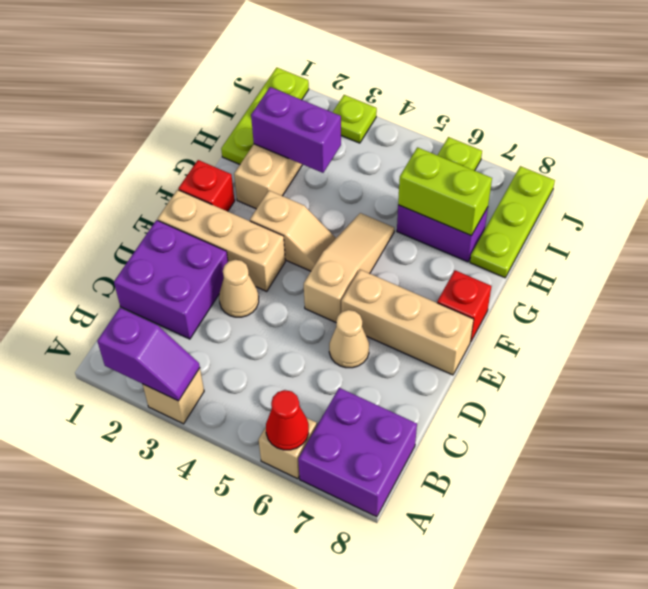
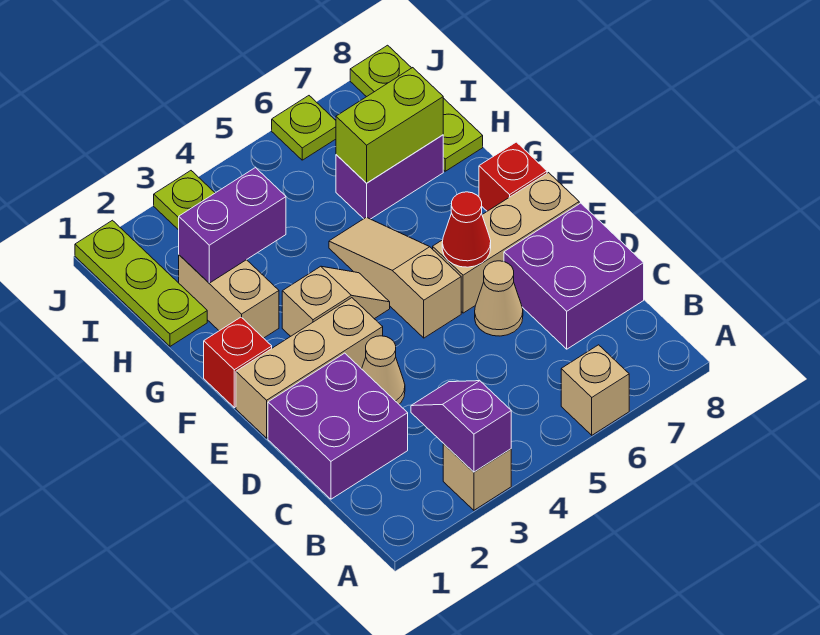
purple 1x2 slope [97,308,200,401] -> purple 1x2 slope turned to [411,381,511,472]
red 1x1 cone [266,390,309,450] -> red 1x1 cone moved to [442,192,491,267]
purple 2x2 brick [298,388,417,517] -> purple 2x2 brick moved to [504,203,644,349]

